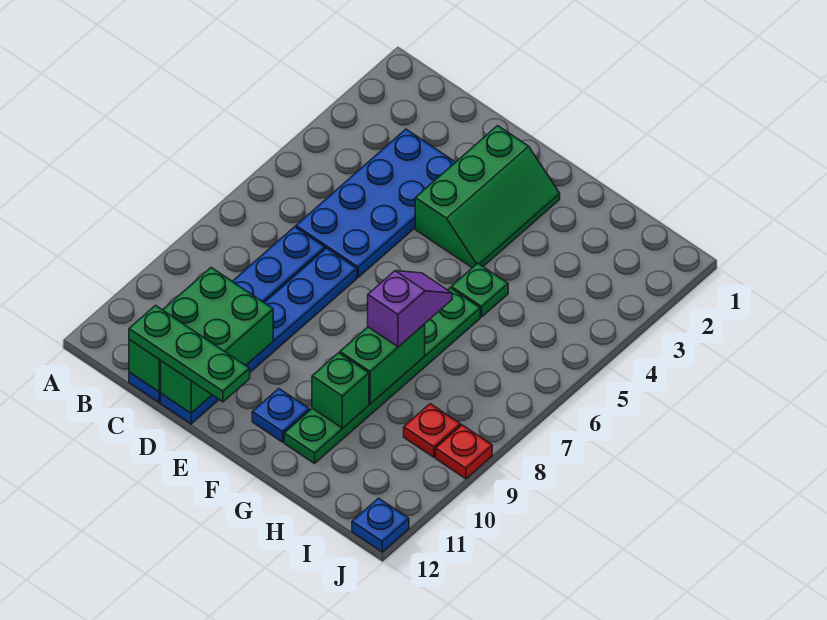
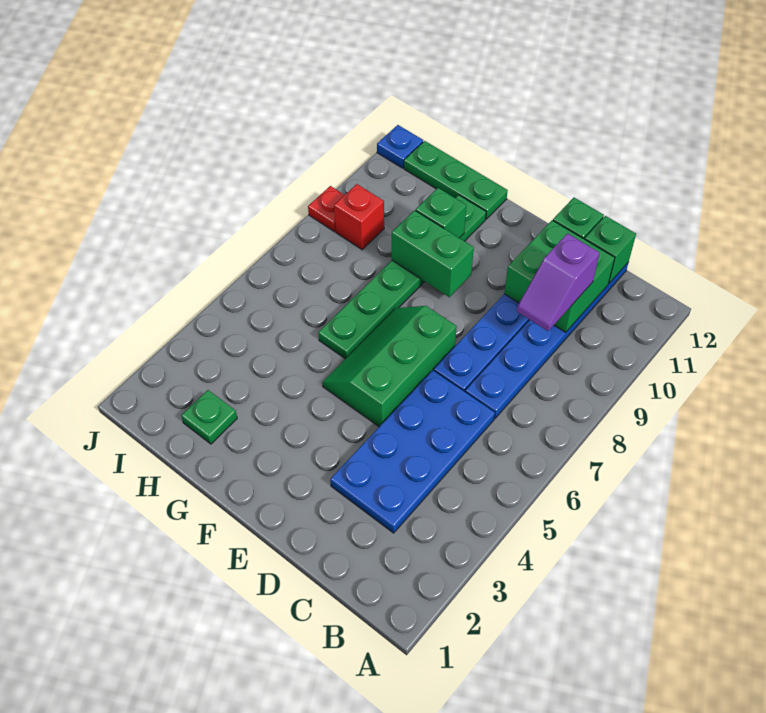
green 1x3 plate [129,306,250,402] -> green 1x3 plate moved to [404,141,508,219]
green 2x3 slope [415,126,560,268] -> green 2x3 slope moved to [322,306,457,427]
blue 1x1 plate [252,389,309,442] -> none
green 1x1 plate [451,263,508,317] -> green 1x1 plate moved to [181,390,237,444]
purple 1x2 slope [368,271,452,347] -> purple 1x2 slope moved to [517,234,600,331]
green 1x2 brick [340,324,425,404] -> green 1x2 brick turned to [392,210,474,297]
red 1x1 plate [404,404,461,457] -> red 1x1 brick [334,184,384,250]

